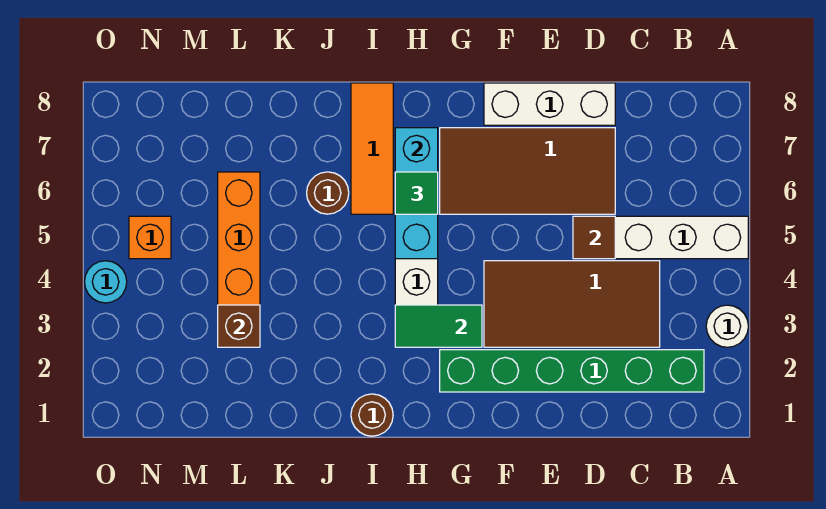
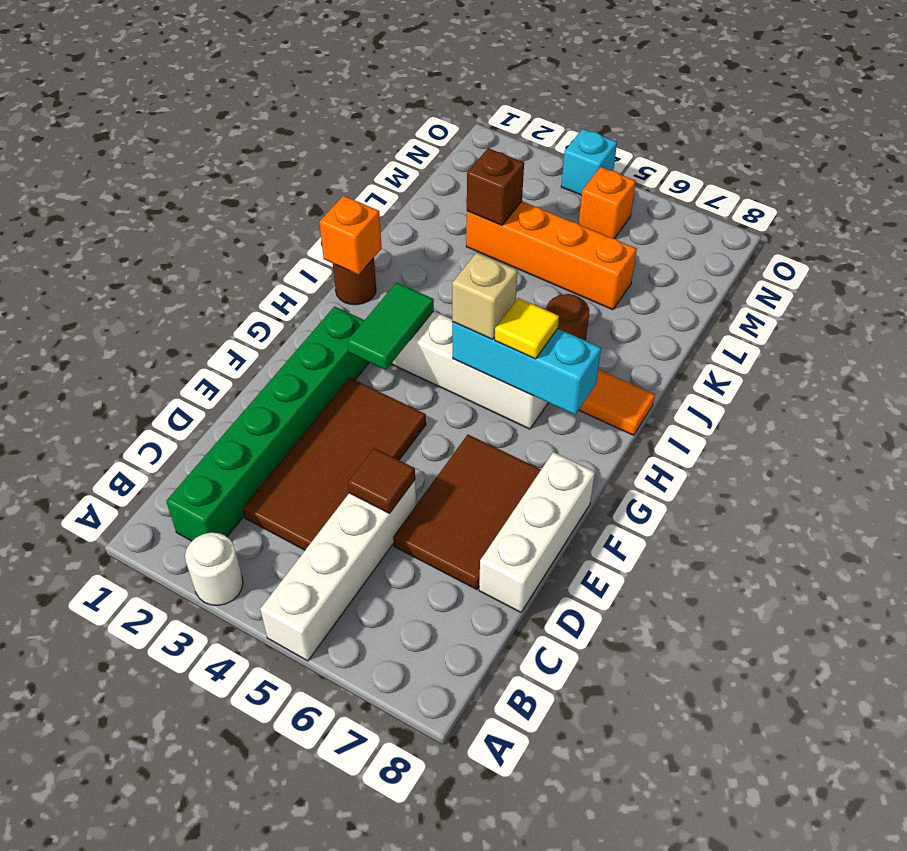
brown 2x4 tile [440,128,615,214] -> brown 2x3 tile [393,435,541,590]
none -> tan 1x1 brick [452,253,518,339]
green 1x1 tile [395,172,438,214] -> yellow 1x1 tile [495,298,559,359]
none -> orange 1x1 brick [319,196,382,275]
cyan 1x1 round brick [85,261,127,303] -> cyan 1x1 brick [561,129,617,195]

